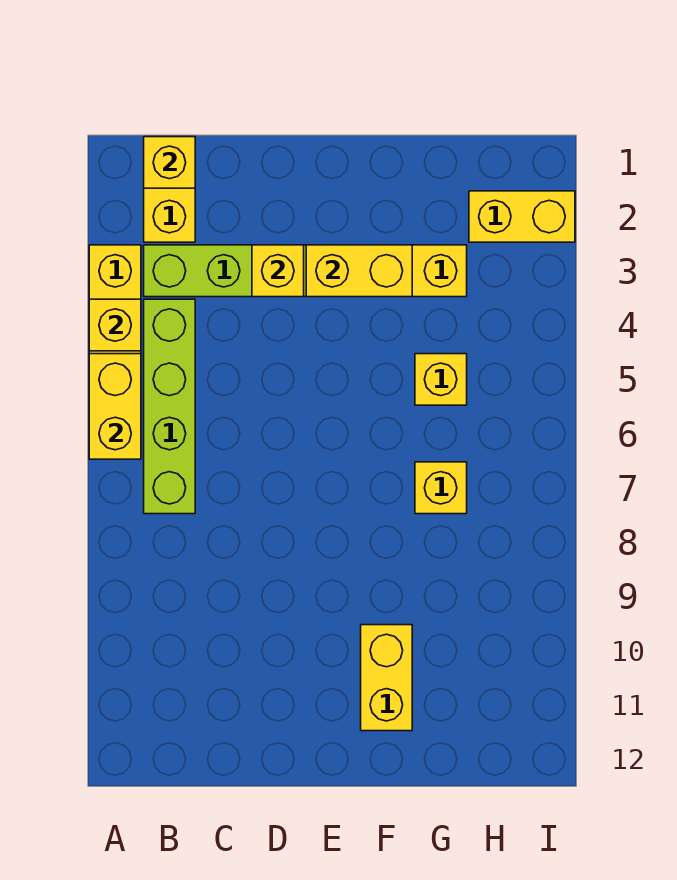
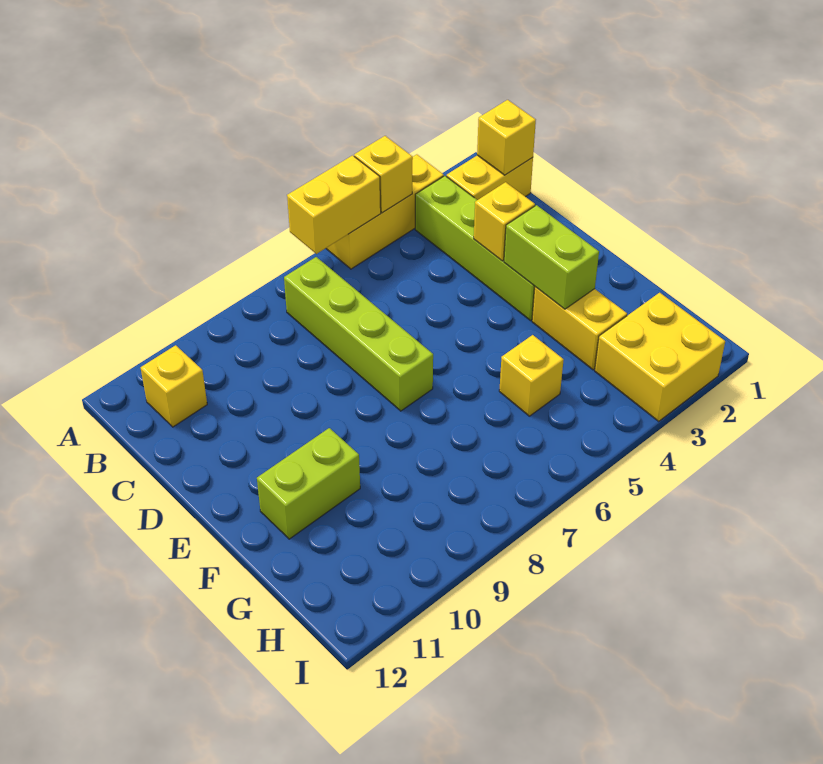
lime 1x4 brick [144,299,195,514] -> lime 1x4 brick turned to [284,257,433,411]
yellow 1x2 brick [306,245,412,297] -> lime 1x2 brick [504,205,599,309]
yellow 1x2 brick [361,625,412,731] -> lime 1x2 brick [257,428,360,539]
yellow 1x1 brick [415,462,467,514] -> yellow 1x1 brick moved to [141,345,207,427]
yellow 1x2 brick [469,191,575,242] -> yellow 2x2 brick [595,293,725,421]

